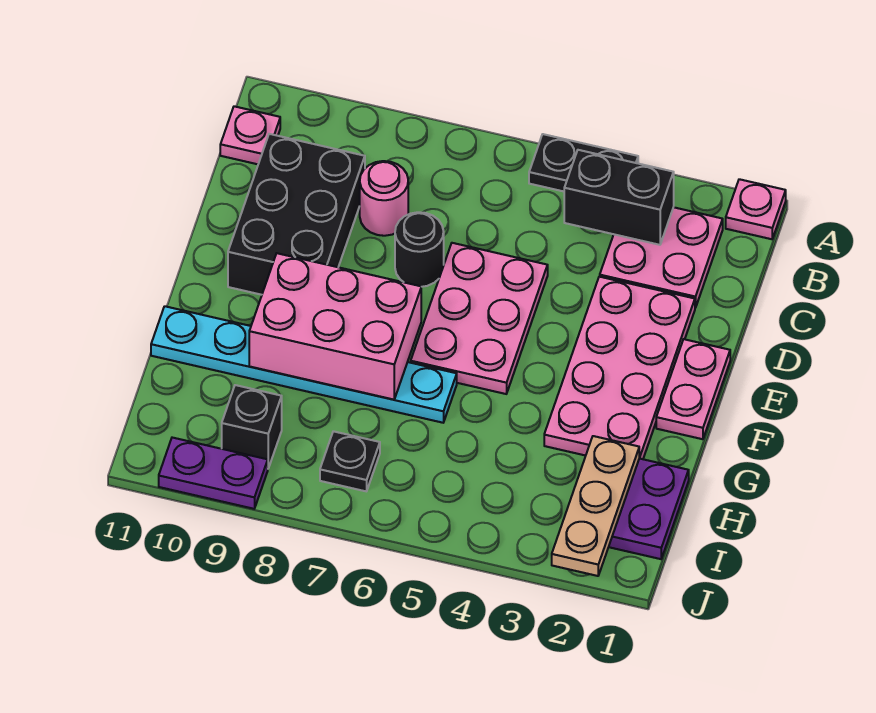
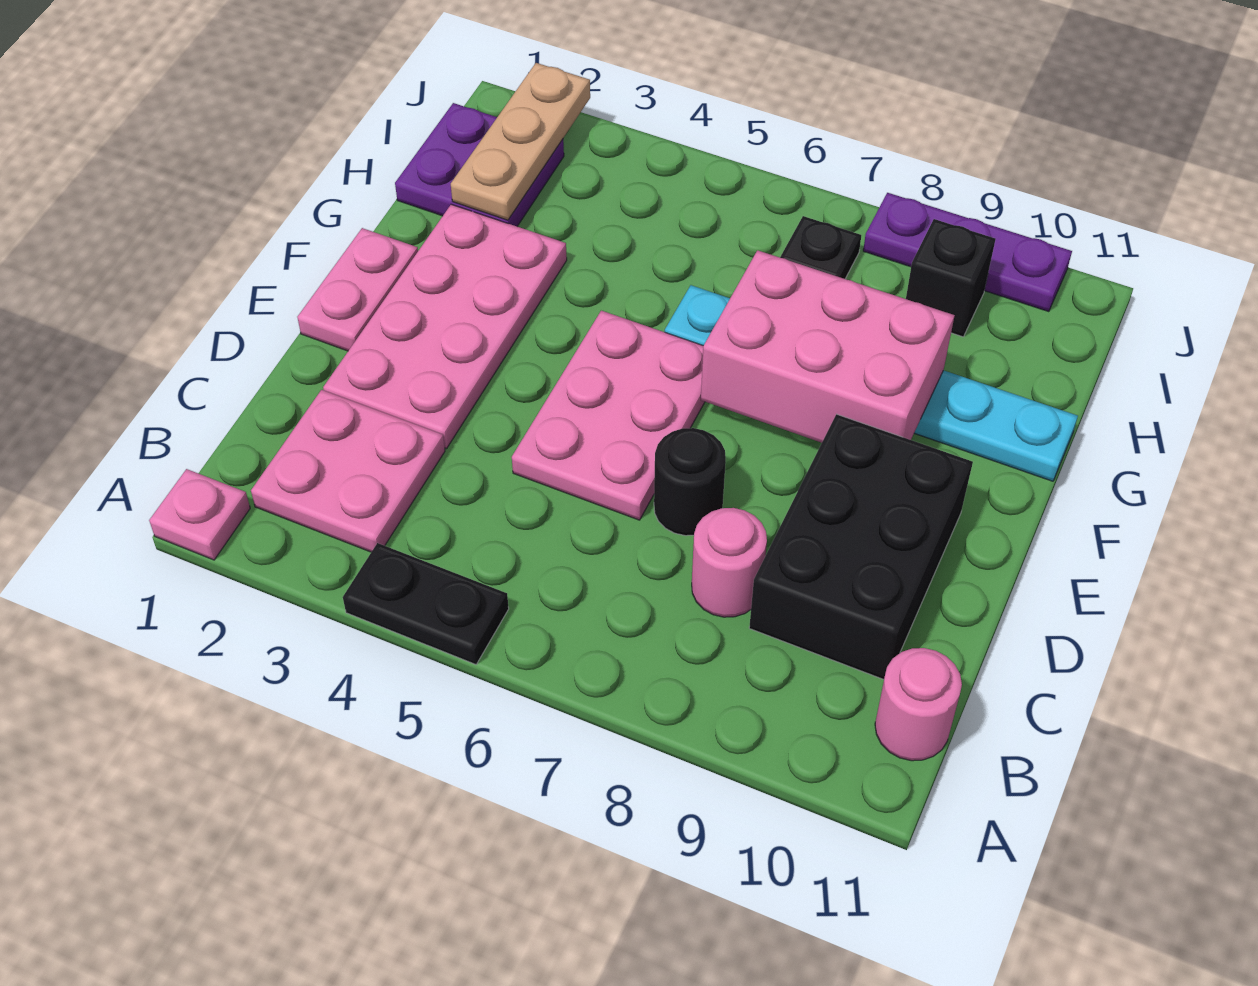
black 1x2 brick [564,150,674,245] -> none
pink 1x1 plate [220,106,280,164] -> pink 1x1 round brick [875,648,962,761]
purple 1x2 plate [159,438,268,509] -> purple 1x3 plate [863,193,1072,312]

